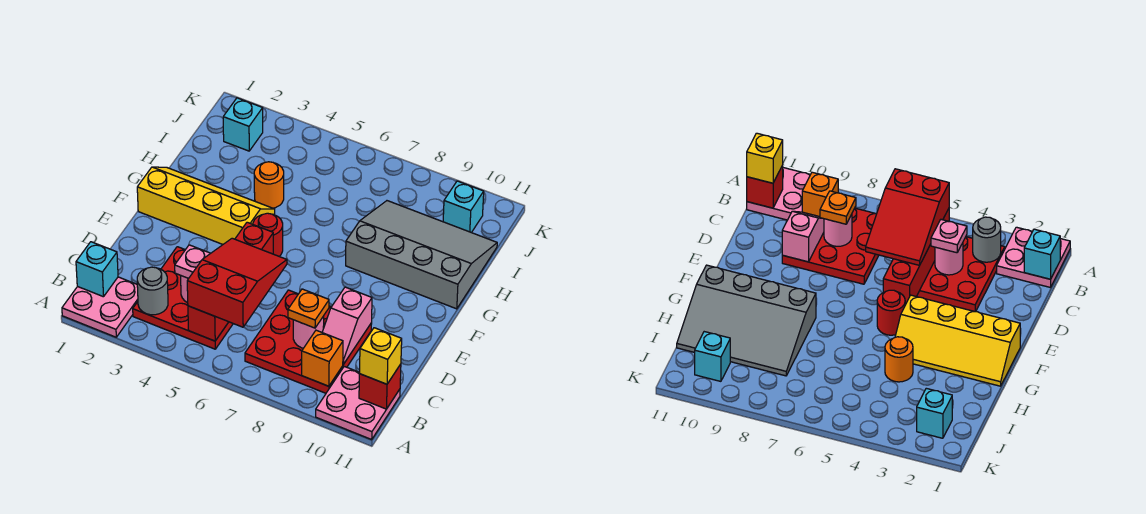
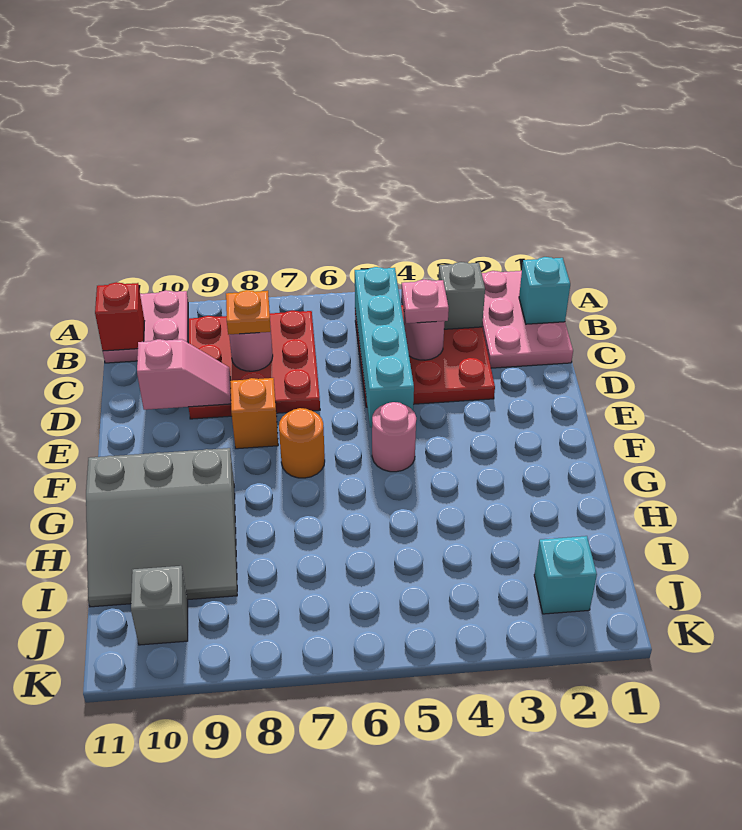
pink 2x2 plate [62,277,138,337] -> pink 2x3 plate [482,271,573,368]
grey 1x1 round brick [137,267,168,315] -> grey 1x1 brick [438,262,485,329]
red 1x4 brick [188,222,273,341] -> cyan 1x4 brick [355,267,414,427]
red 2x3 slope [187,238,287,327] -> none
orange 1x1 brick [302,330,343,386] -> orange 1x1 brick moved to [230,378,278,449]
yellow 1x1 brick [360,328,402,384] -> none
pink 1x2 slope [322,287,372,364] -> pink 1x2 slope turned to [137,339,231,410]
yellow 2x4 slope [137,167,275,244] -> none
red 1x1 round brick [253,213,283,256] -> pink 1x1 round brick [372,402,416,472]
grey 3x4 slope [346,201,497,309] -> grey 3x3 slope [86,448,237,607]
orange 1x1 round brick [254,162,284,208] -> orange 1x1 round brick moved to [279,408,325,478]
cyan 1x1 brick [443,181,484,233] -> grey 1x1 brick [131,566,188,645]

